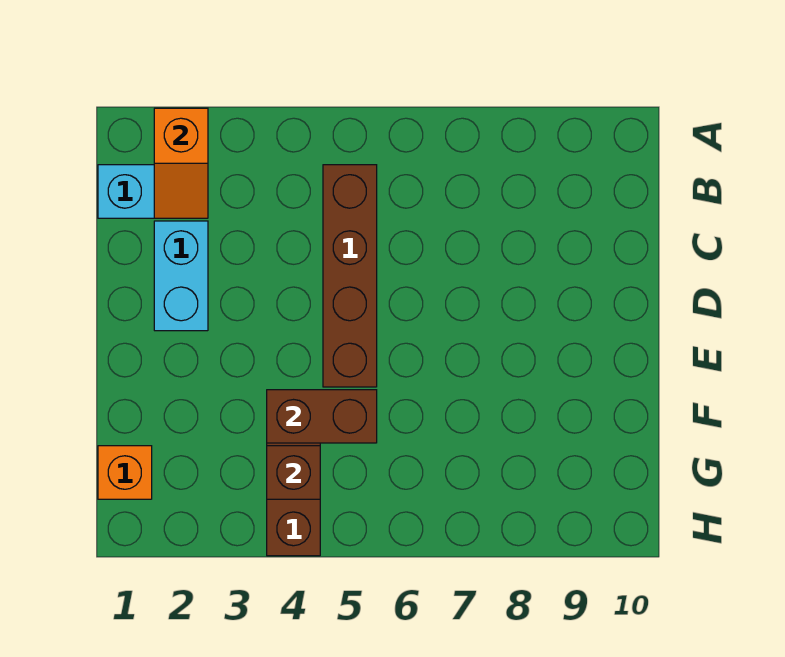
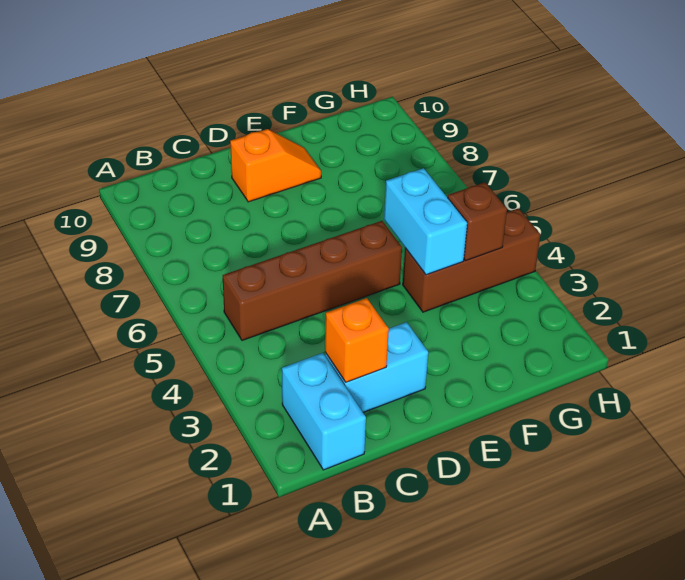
orange 1x2 slope [154,108,208,218] -> orange 1x2 slope moved to [230,129,321,202]
brown 1x2 brick [267,390,377,443] -> cyan 1x2 brick [384,168,467,275]
orange 1x1 brick [98,446,152,499] -> orange 1x1 brick moved to [325,298,389,382]

